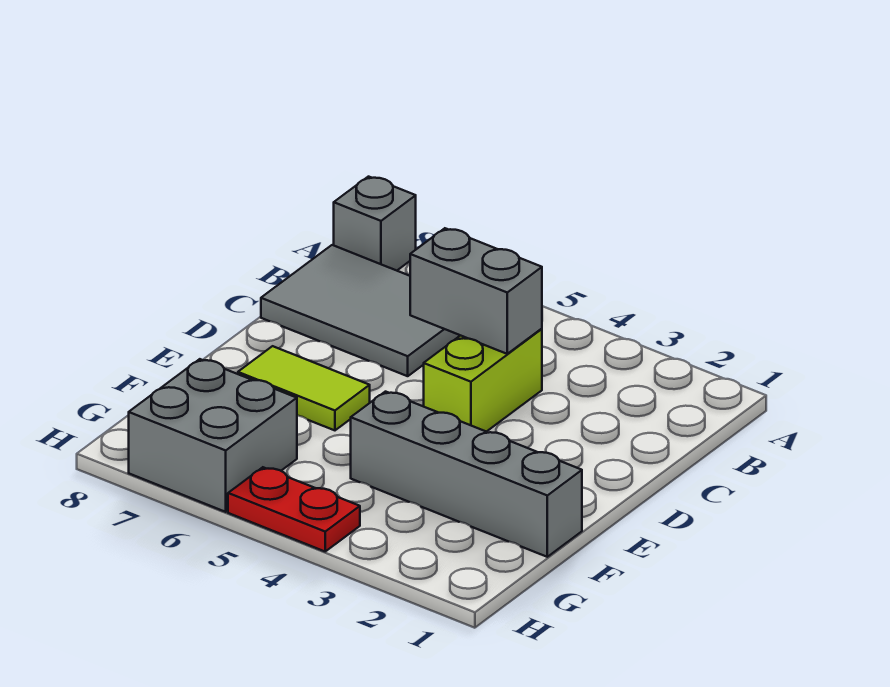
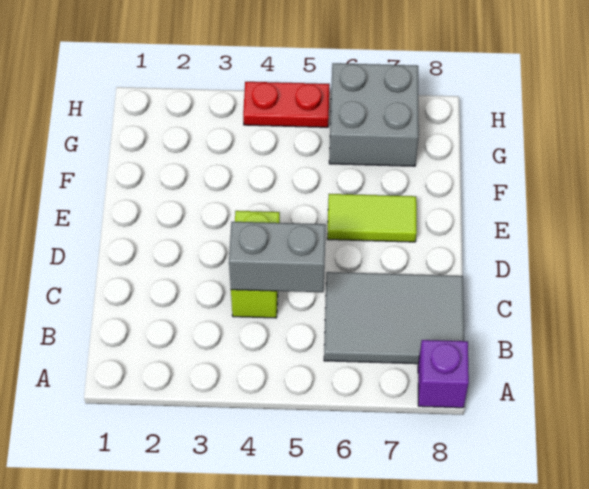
grey 1x1 brick [334,177,416,271] -> purple 1x1 brick [418,340,469,408]
grey 1x4 brick [351,392,582,557] -> none

